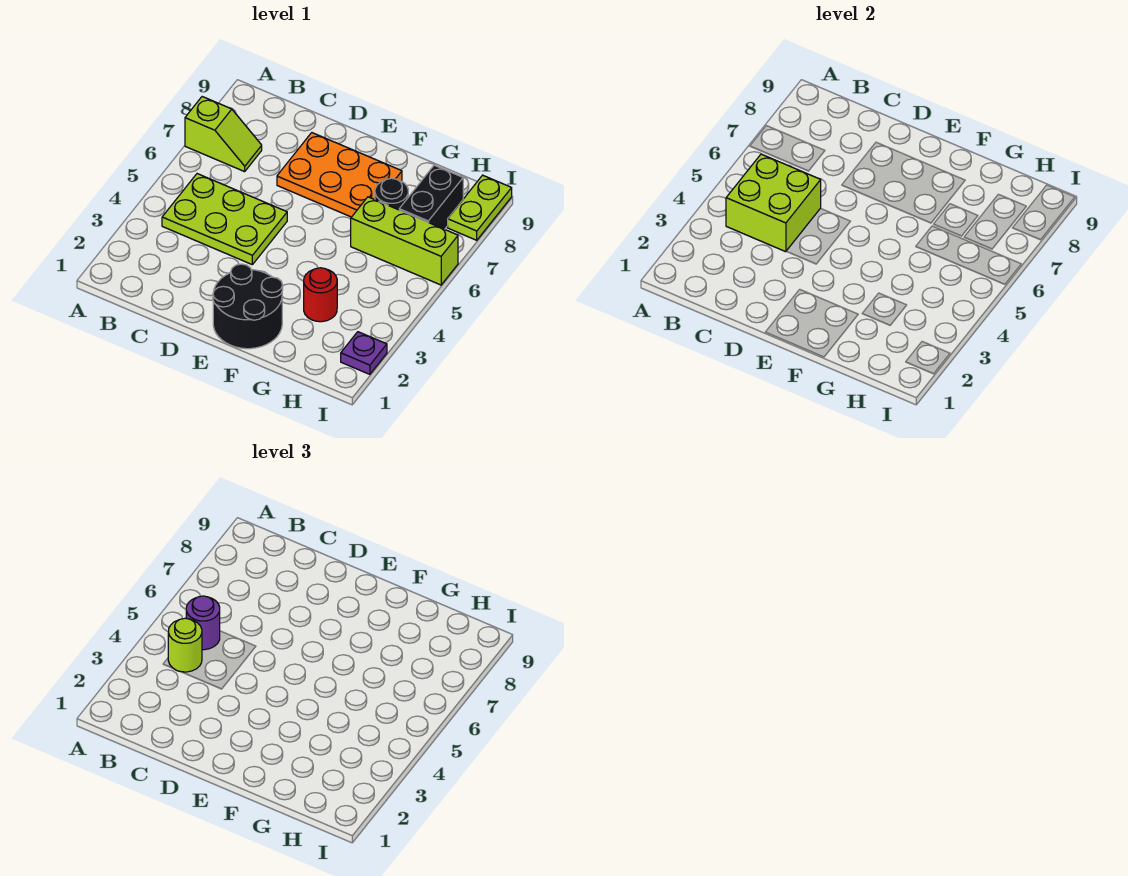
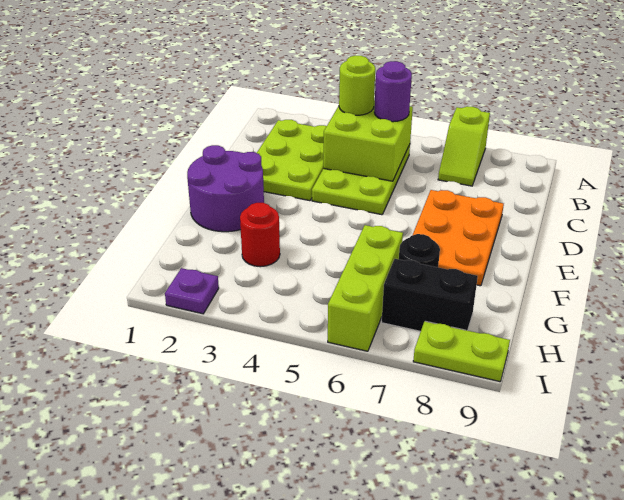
none -> lime 2x3 plate [257,120,327,201]
black 2x2 round brick [213,264,283,349] -> purple 2x2 round brick [187,145,264,232]

